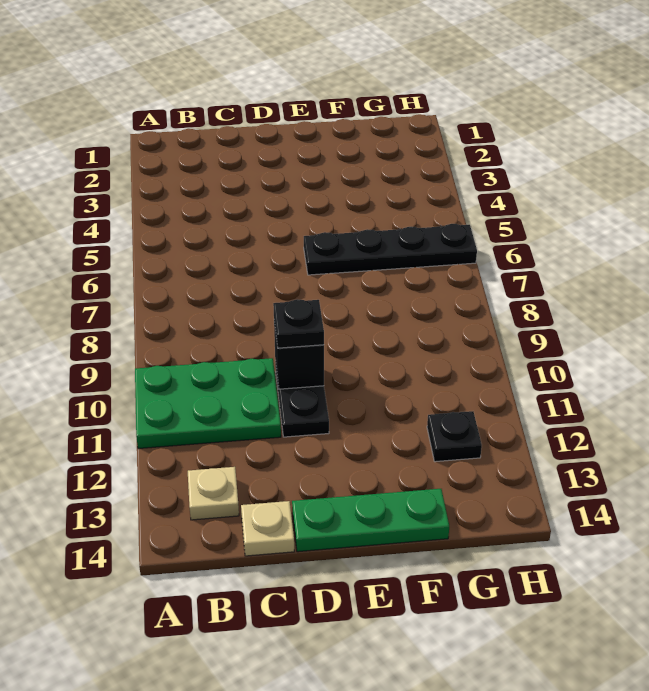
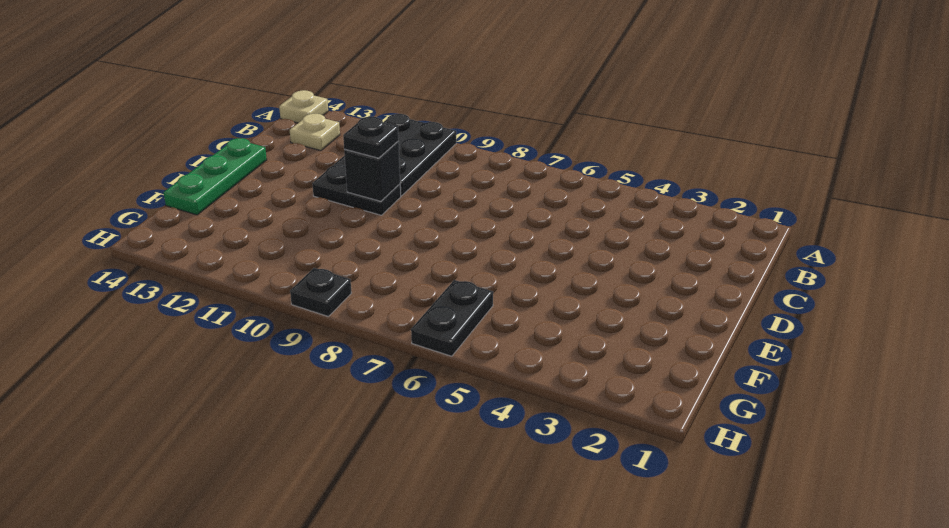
green 2x3 plate [135,358,281,449] -> black 2x3 plate [334,114,456,196]
tan 1x1 plate [241,501,294,556] -> tan 1x1 plate moved to [279,90,328,123]
black 1x4 plate [304,224,477,275] -> black 1x2 plate [411,280,493,356]
black 1x1 plate [427,411,482,462] -> black 1x1 plate moved to [290,268,351,317]

